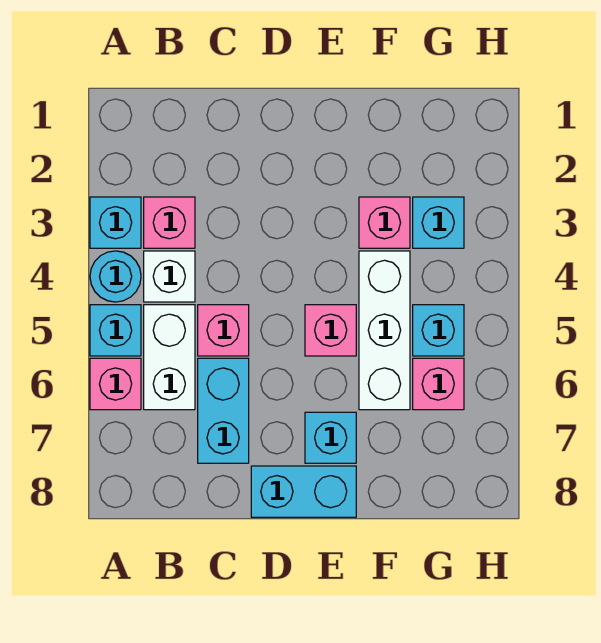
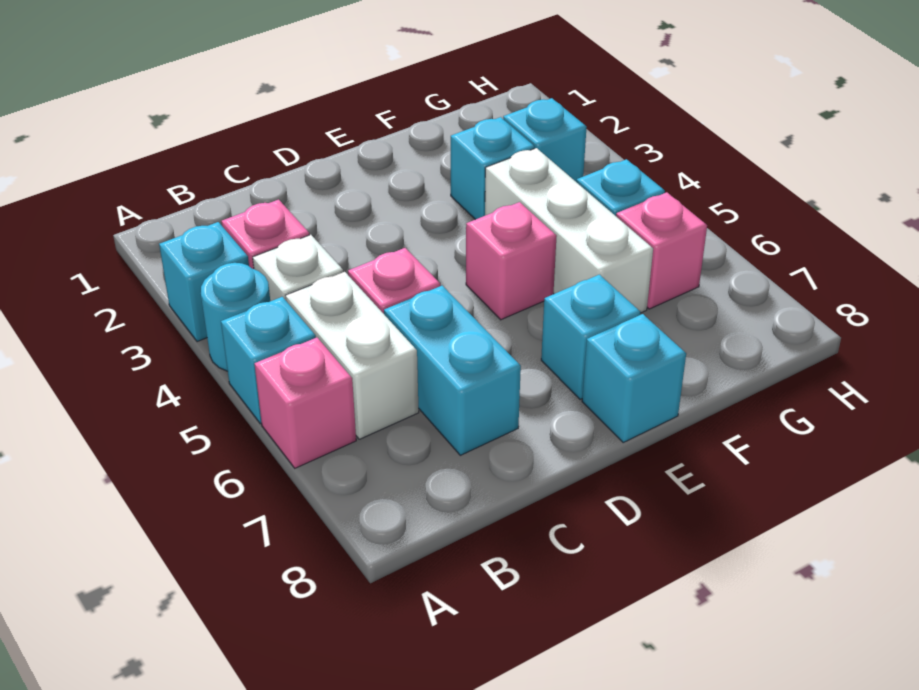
cyan 1x2 brick [251,466,356,517] -> cyan 1x1 brick [582,314,686,442]
pink 1x1 brick [359,197,410,248] -> cyan 1x1 brick [451,117,535,220]

